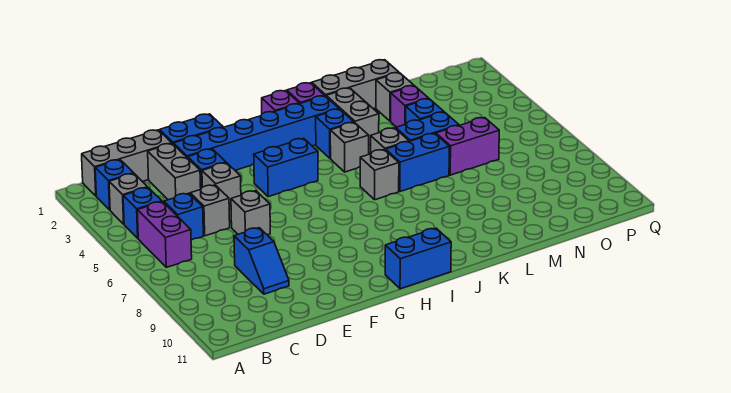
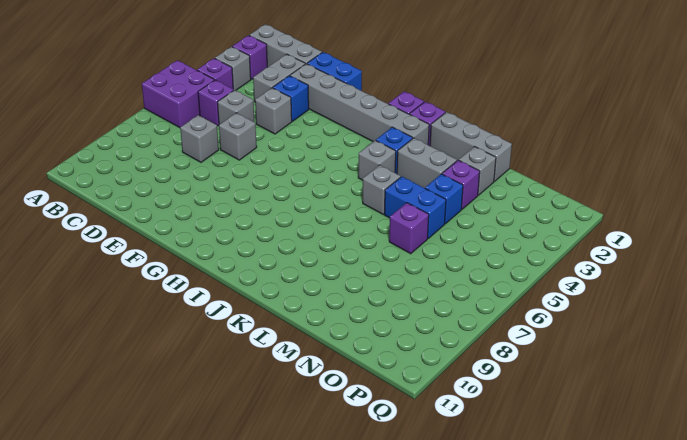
blue 1x1 brick [95,160,134,210] -> purple 1x1 brick [232,35,267,80]
blue 1x1 brick [123,188,162,238] -> purple 1x1 brick [197,58,233,89]
purple 1x2 brick [137,202,192,267] -> purple 2x2 brick [142,60,214,128]
blue 1x1 brick [164,193,203,240] -> purple 1x1 brick [198,80,234,126]
blue 1x2 slope [234,228,289,294] -> none
blue 1x6 brick [174,96,339,170] -> grey 1x6 brick [290,64,429,145]
blue 1x2 brick [254,138,318,197] -> none
blue 1x2 brick [385,228,451,289] -> none
grey 1x1 brick [360,150,399,200] -> grey 1x1 brick moved to [180,115,219,162]
grey 1x2 brick [326,88,379,145] -> grey 1x2 brick turned to [397,138,457,188]
blue 1x2 brick [386,133,449,191] -> none
purple 1x2 brick [436,118,499,175] -> purple 1x1 brick [389,203,429,254]

